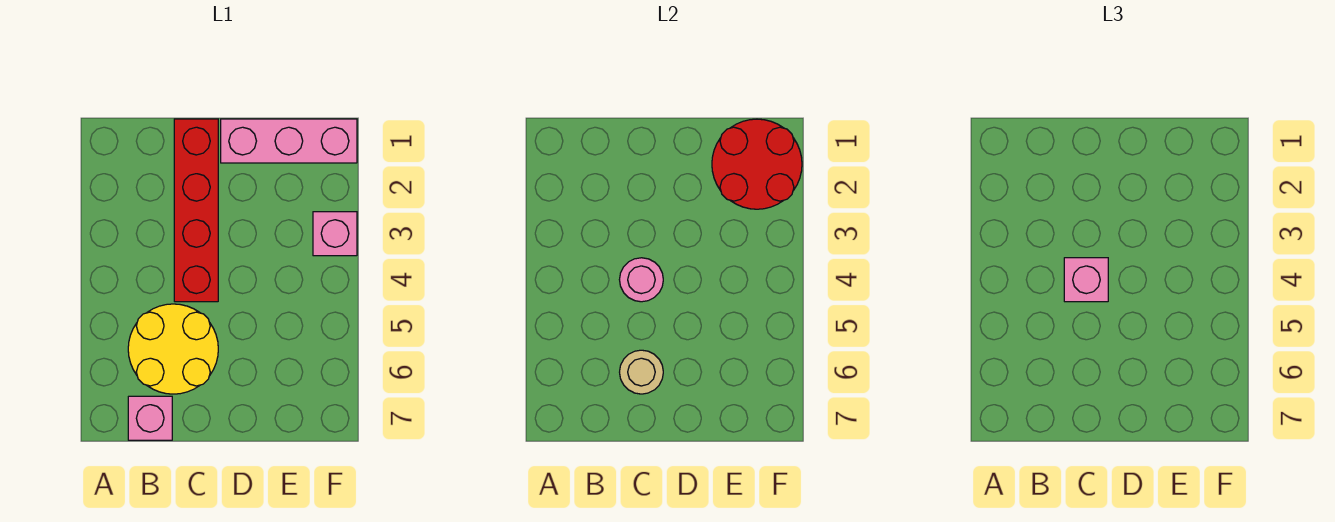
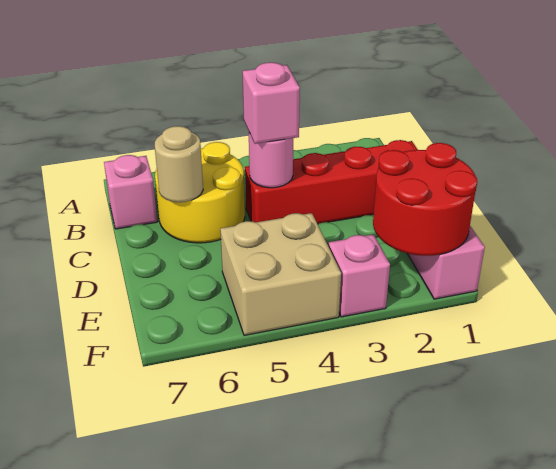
none -> tan 2x2 brick [220,213,341,335]

